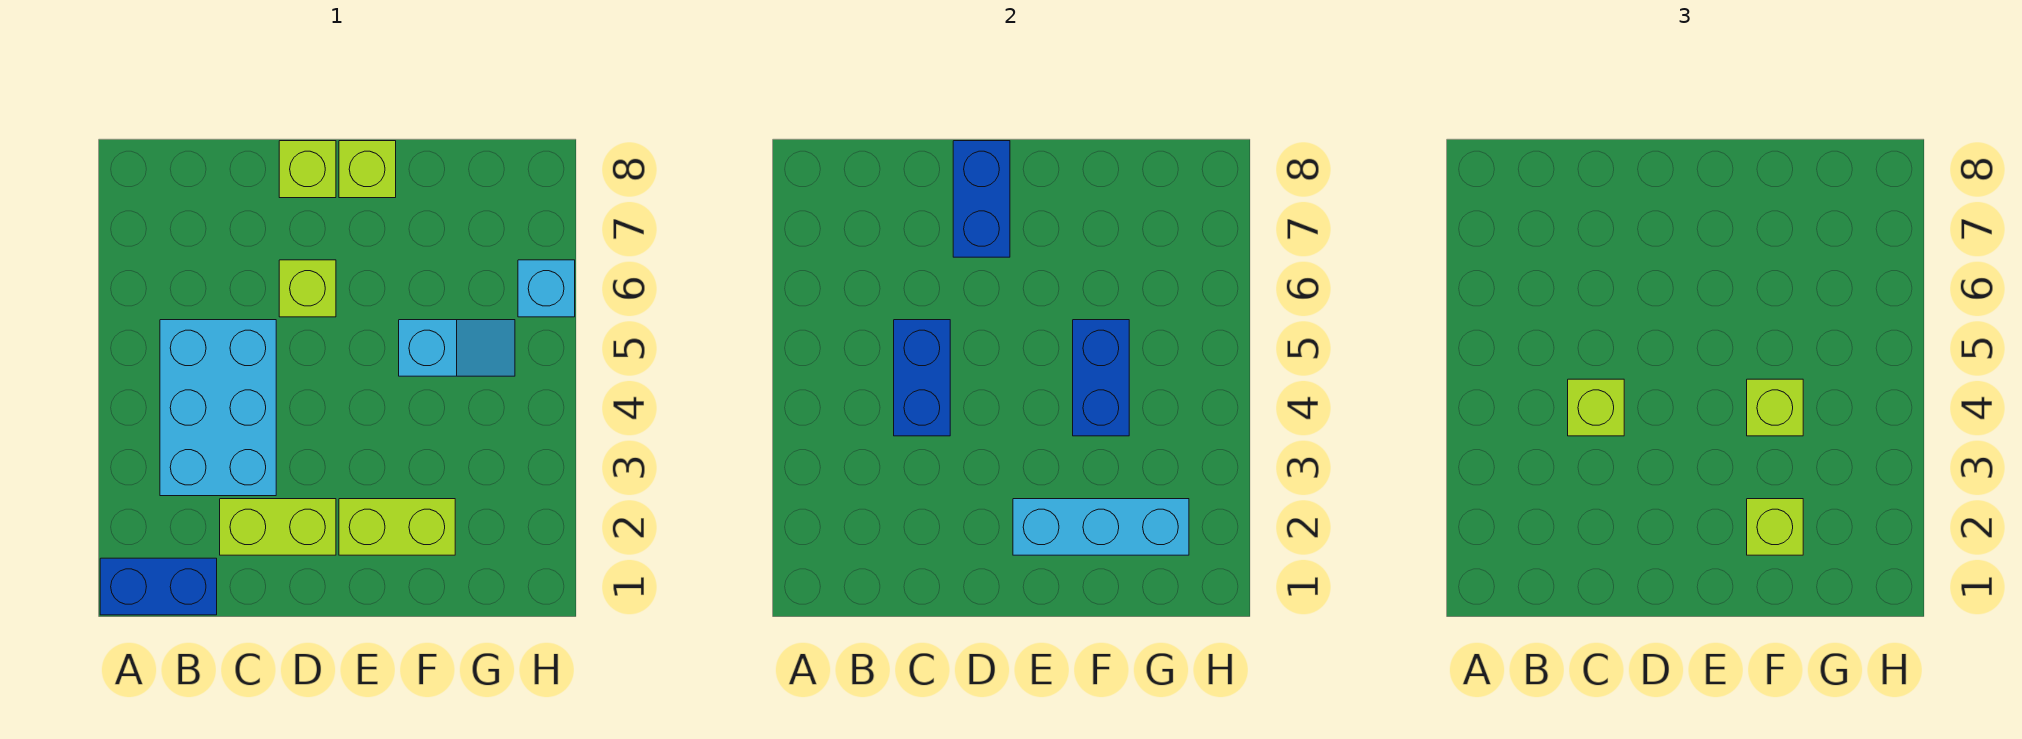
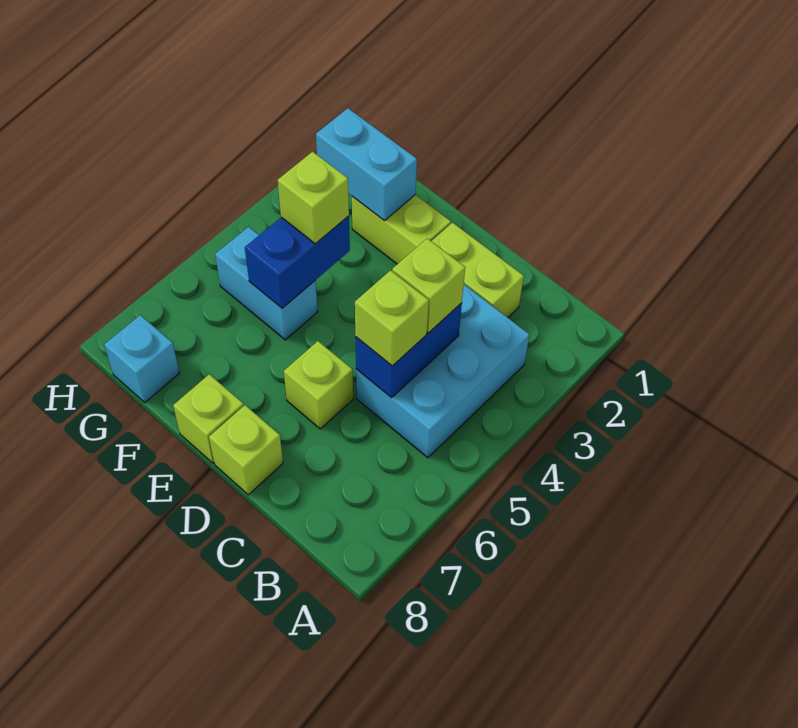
blue 1x2 brick [100,558,217,615] -> none
blue 1x2 brick [953,141,1010,257] -> none
cyan 1x3 brick [1013,499,1189,555] -> cyan 1x2 brick [316,108,417,220]
lime 1x1 brick [1747,499,1803,555] -> lime 1x1 brick moved to [355,270,429,366]
cyan 1x2 slope [399,320,515,376] -> cyan 1x2 brick [215,227,318,340]
cyan 1x1 brick [518,260,575,317] -> cyan 1x1 brick moved to [104,315,179,402]

